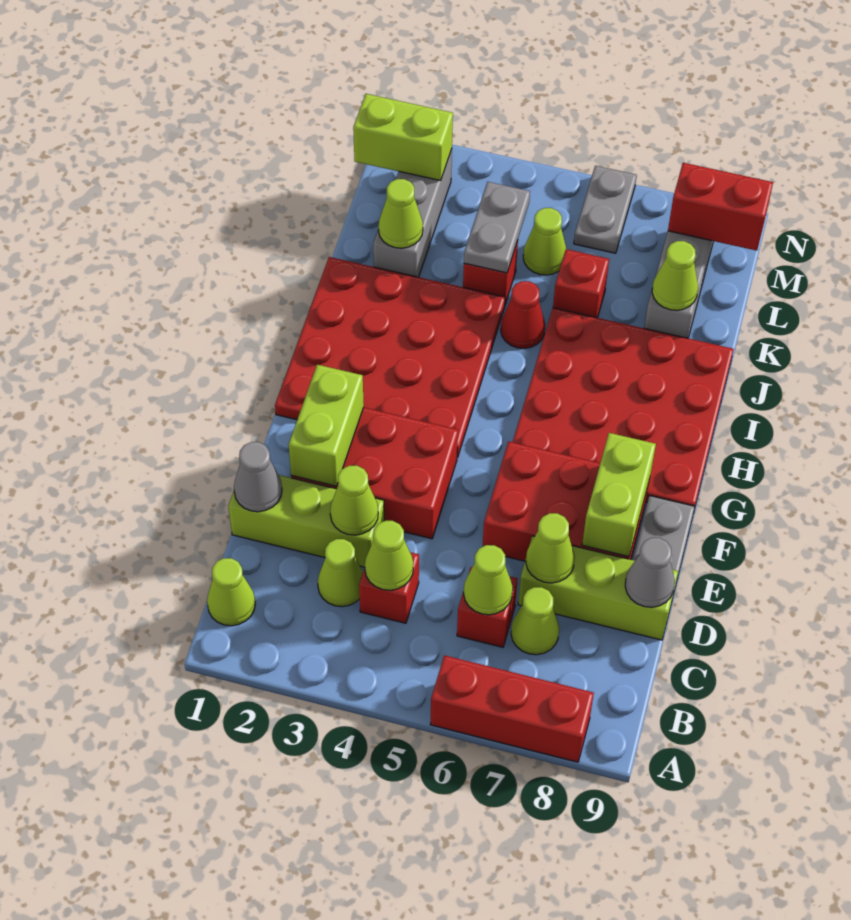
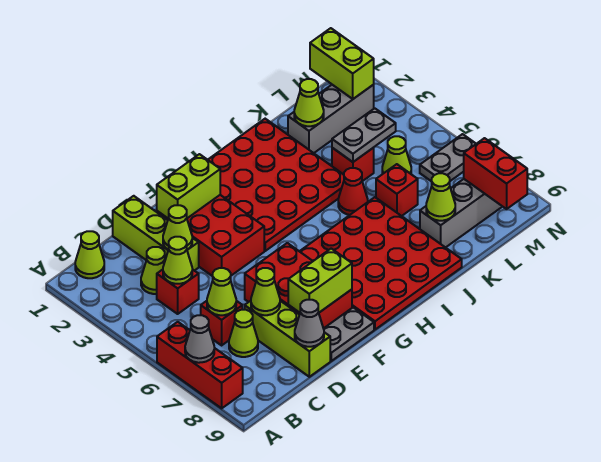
grey 1x1 cone [234,442,282,512] -> grey 1x1 cone moved to [185,315,214,363]

